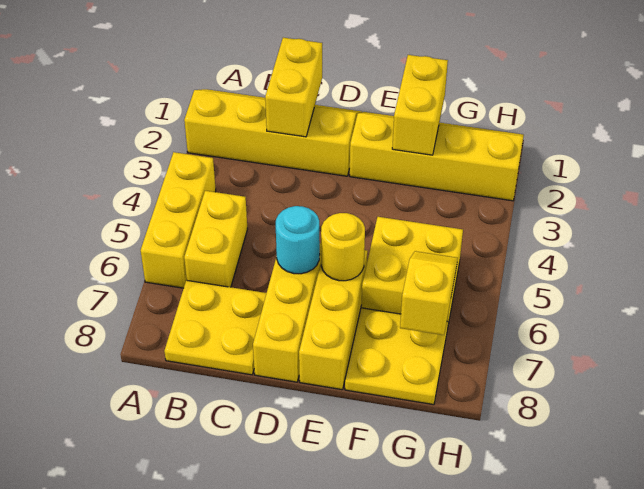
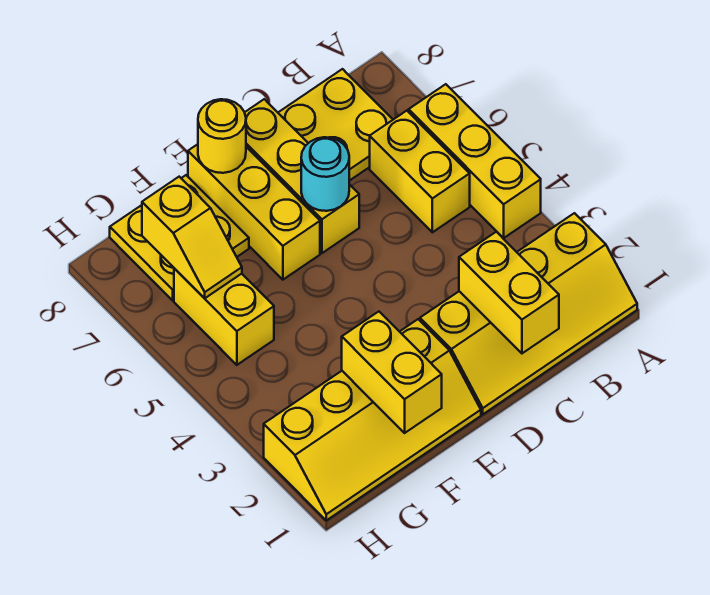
yellow 1x1 round brick [321,213,365,281] -> yellow 1x1 round brick moved to [198,99,246,173]
yellow 2x2 brick [361,217,463,324] -> yellow 1x2 brick [174,269,274,365]

